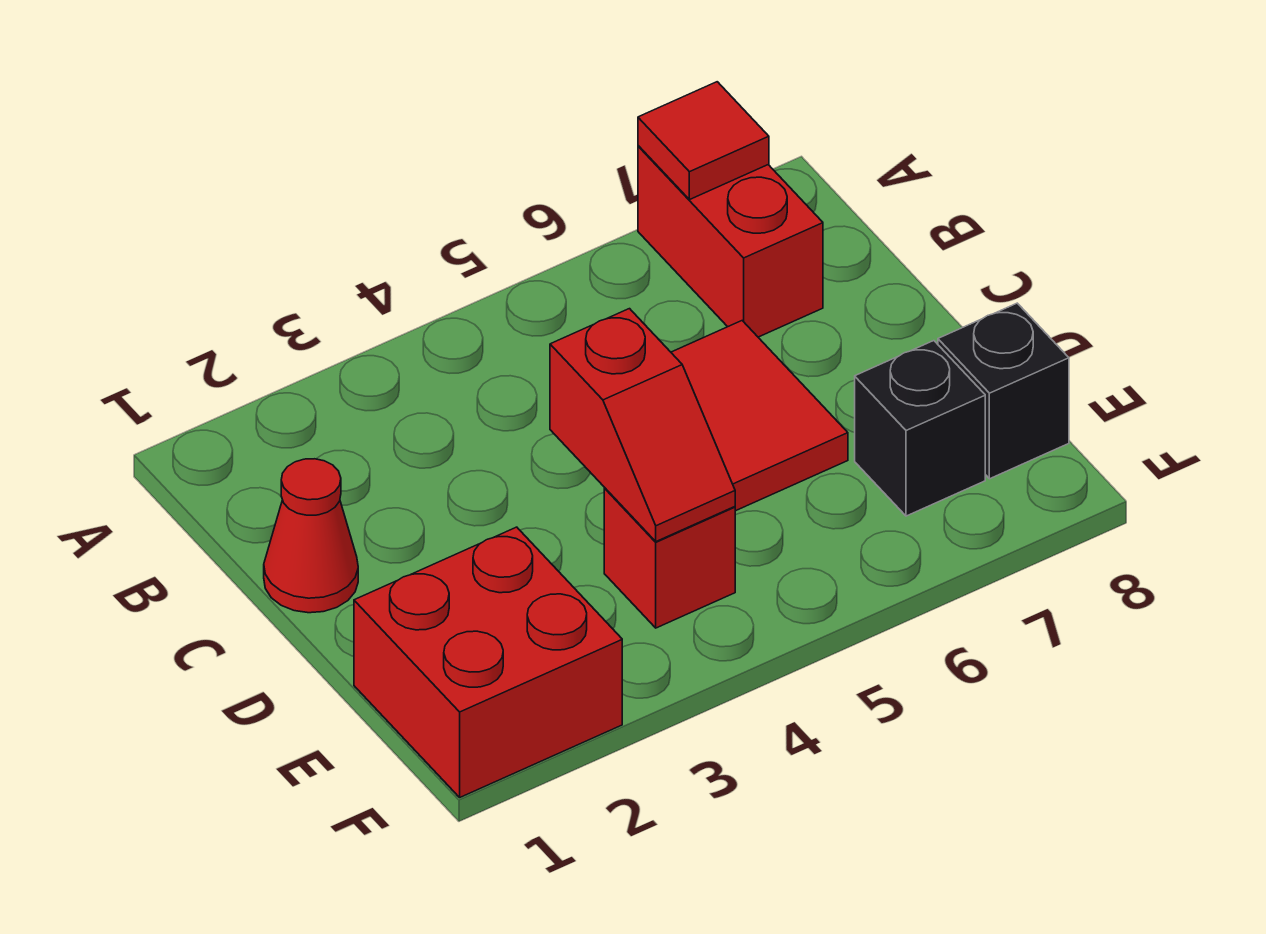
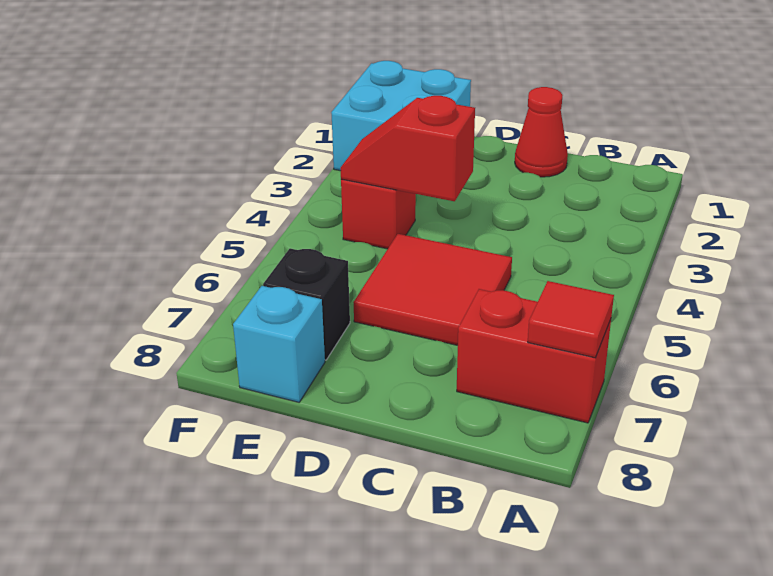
red 2x2 brick [354,527,622,797] -> cyan 2x2 brick [331,61,471,171]
black 1x1 brick [938,303,1069,479] -> cyan 1x1 brick [233,286,325,402]

